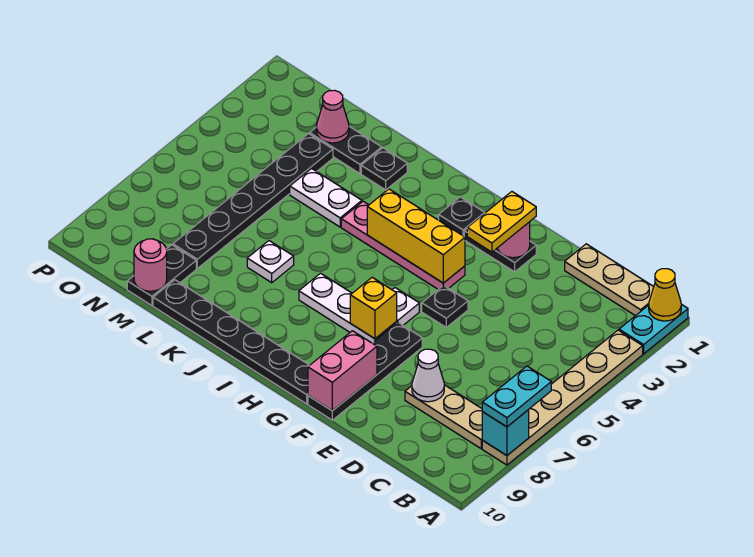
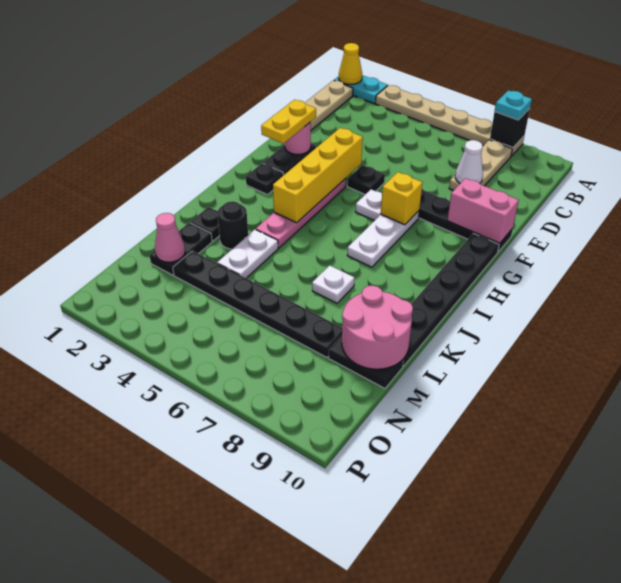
cyan 1x2 plate [482,366,551,427] -> cyan 1x1 plate [495,90,532,120]
cyan 1x1 brick [482,410,529,456] -> black 1x1 brick [490,109,530,148]
yellow 1x2 plate [467,192,536,252] -> yellow 1x2 plate turned to [261,100,316,144]
yellow 1x3 brick [367,189,465,283] -> yellow 1x4 brick [273,128,363,223]
none -> black 1x1 round brick [217,201,248,249]
pink 1x1 round brick [134,239,167,291] -> pink 2x2 round brick [342,285,413,369]

